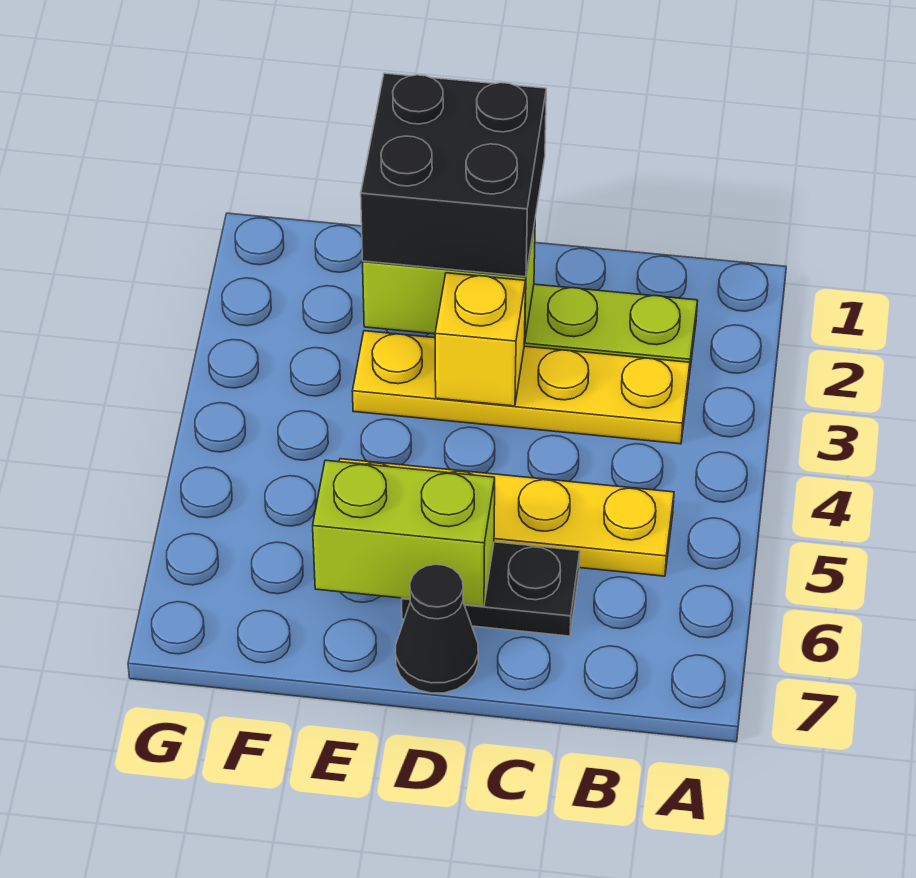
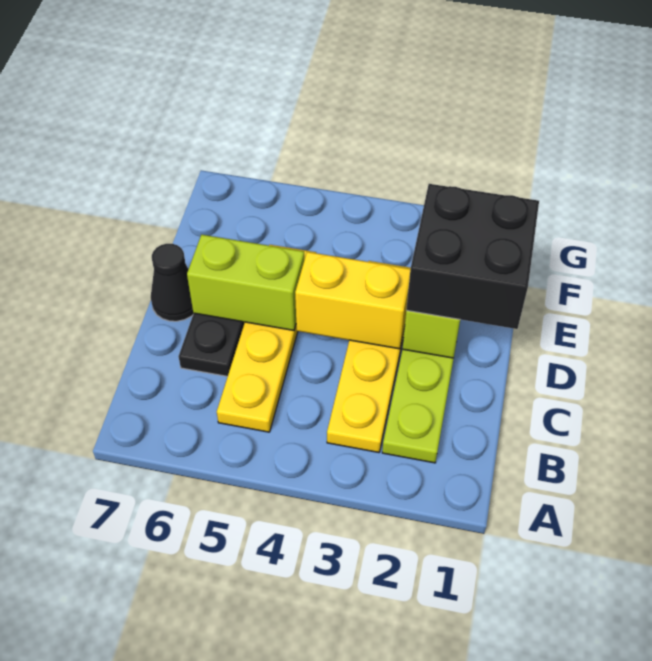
yellow 1x1 brick [435,273,526,406] -> yellow 1x2 brick [295,252,410,349]
lime 1x2 brick [313,460,495,606] -> lime 1x2 brick turned to [187,235,305,330]

